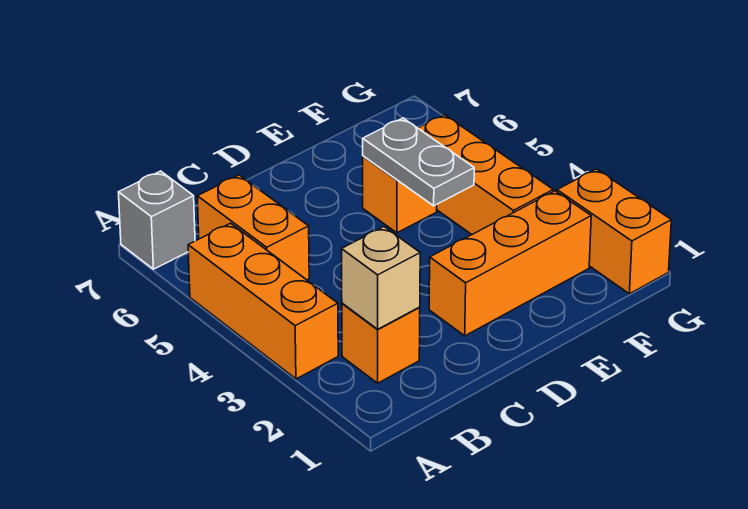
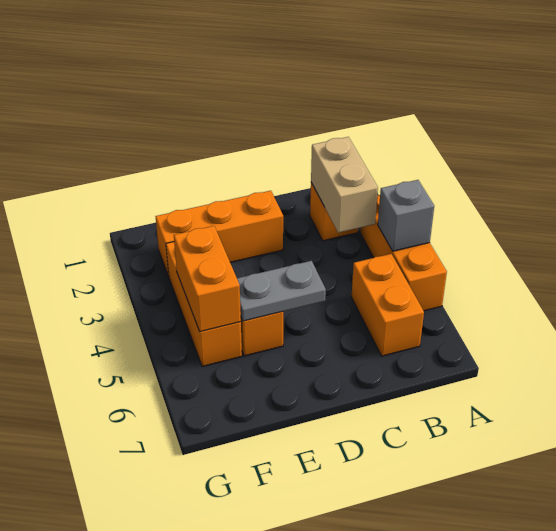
grey 1x1 brick [119,171,195,269] -> grey 1x1 brick moved to [378,180,434,251]
tan 1x1 brick [342,227,420,329] -> tan 1x2 brick [311,137,378,233]
grey 1x2 plate [363,118,474,206] -> grey 1x2 plate turned to [237,261,326,321]
orange 1x2 brick [557,169,671,294] -> orange 1x2 brick moved to [174,226,241,332]

